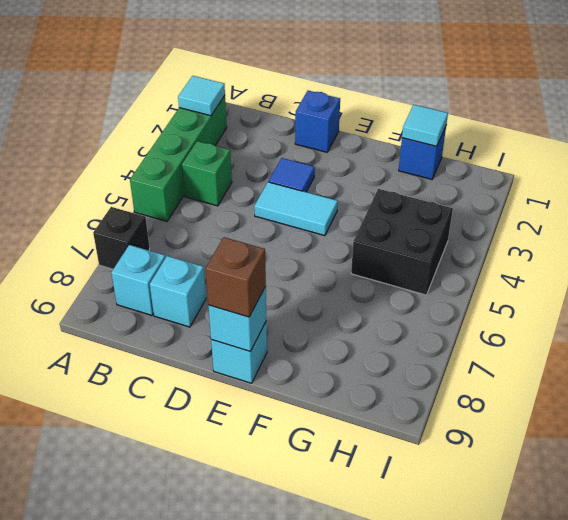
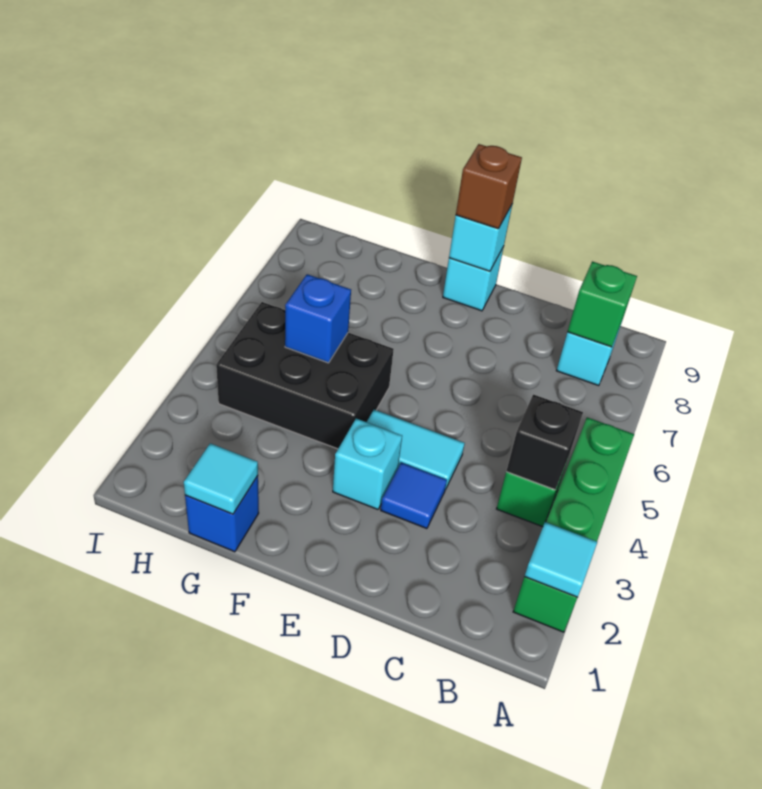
black 1x1 brick [93,207,150,269] -> black 1x1 brick moved to [506,394,583,490]
none -> green 1x1 brick [568,261,637,347]
cyan 1x1 brick [150,256,206,327] -> cyan 1x1 brick moved to [333,419,402,509]
blue 1x1 brick [295,91,340,152] -> blue 1x1 brick moved to [285,274,351,363]
black 2x2 brick [351,189,453,295] -> black 2x3 brick [216,302,394,449]

